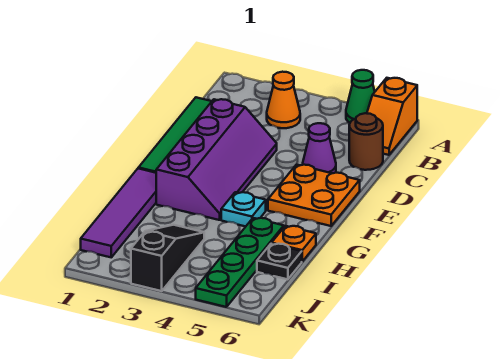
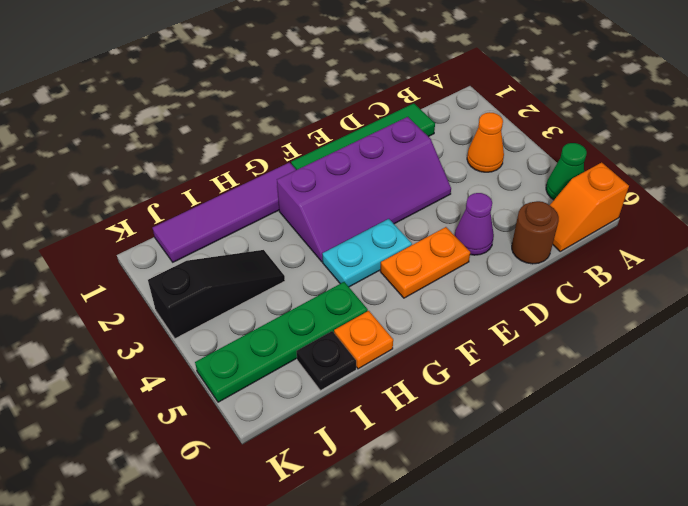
orange 2x2 plate [268,165,360,226] -> orange 1x2 plate [380,227,470,298]
cyan 1x1 plate [221,192,266,227] -> cyan 1x2 plate [323,219,412,287]

